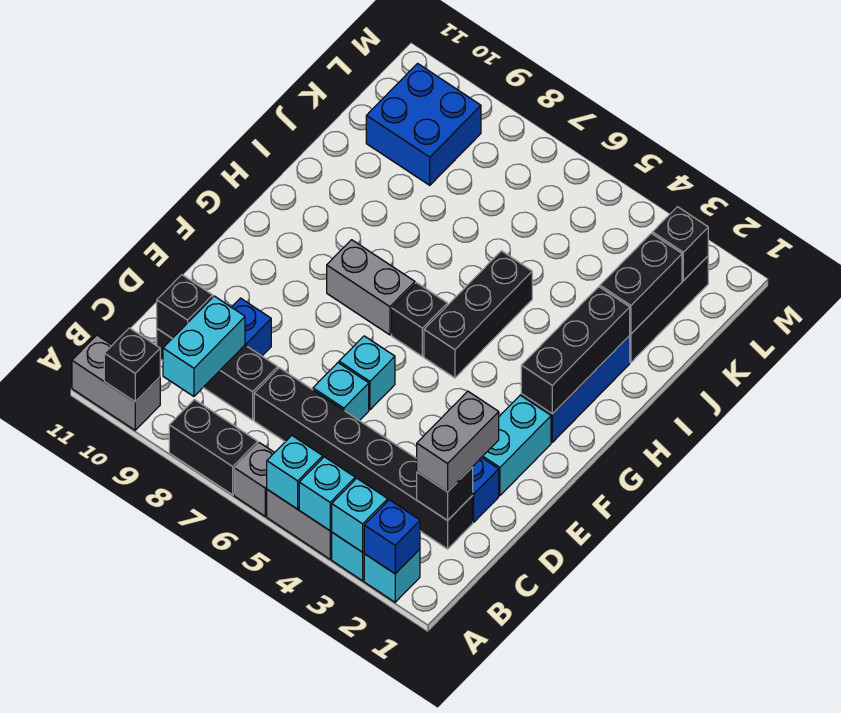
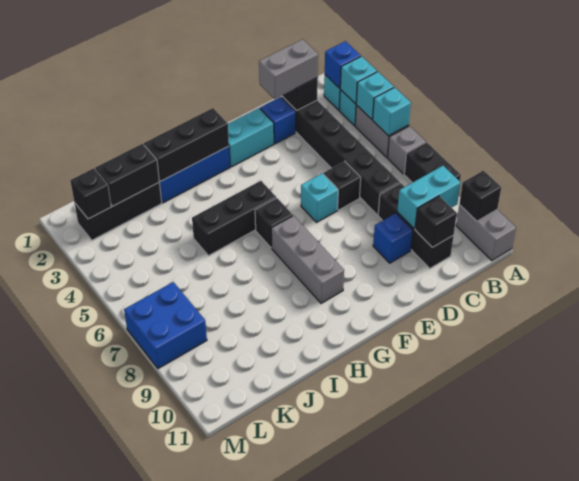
cyan 1x1 brick [313,363,369,421] -> black 1x1 brick [324,161,361,210]
grey 1x2 brick [327,240,415,335] -> grey 1x3 brick [271,216,344,303]
blue 2x2 brick [366,64,481,185] -> blue 2x2 brick moved to [124,282,207,369]

